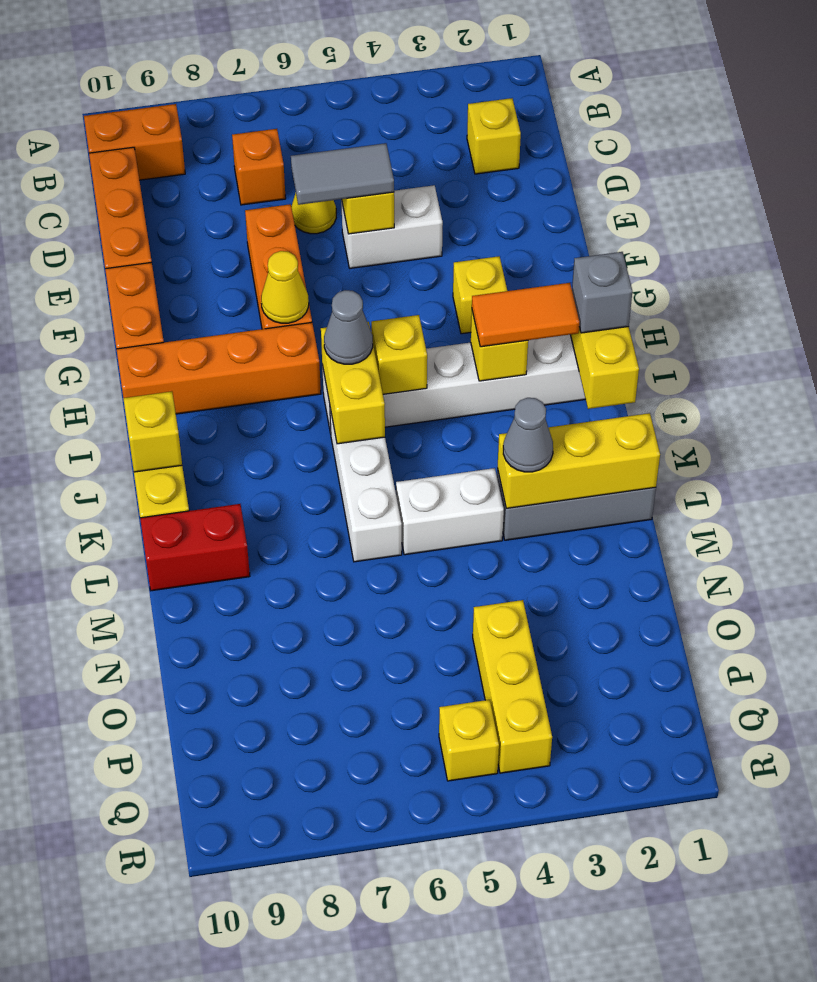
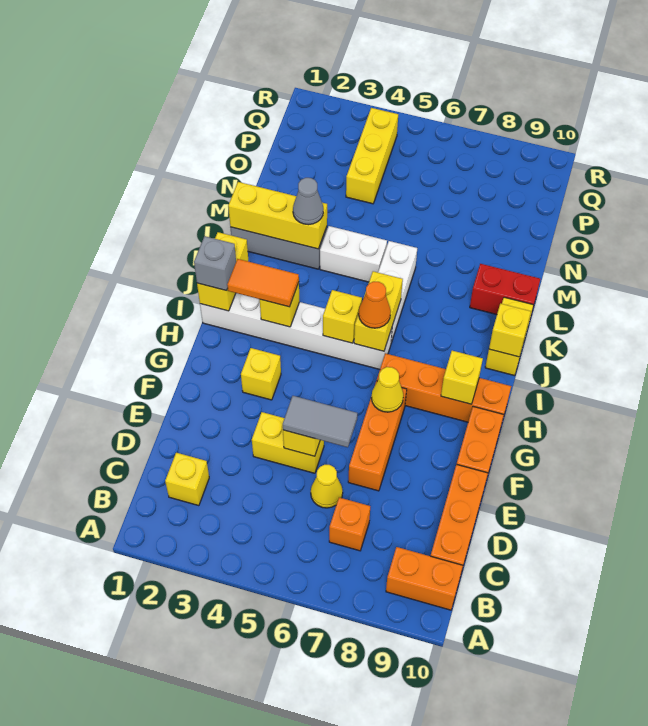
white 1x2 brick [341,185,443,268] -> yellow 1x2 brick [252,412,324,473]
grey 1x1 cone [324,290,373,364] -> orange 1x1 cone [359,282,391,328]
yellow 1x1 brick [439,700,499,781] -> yellow 1x1 brick moved to [441,351,483,404]

